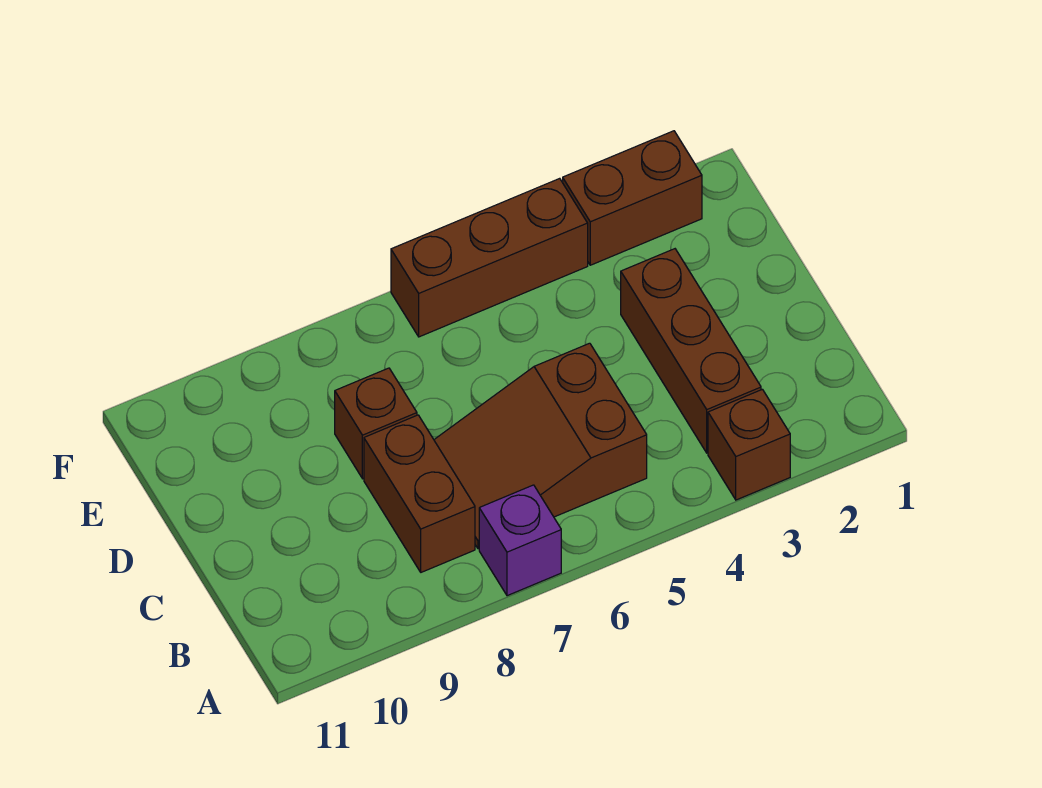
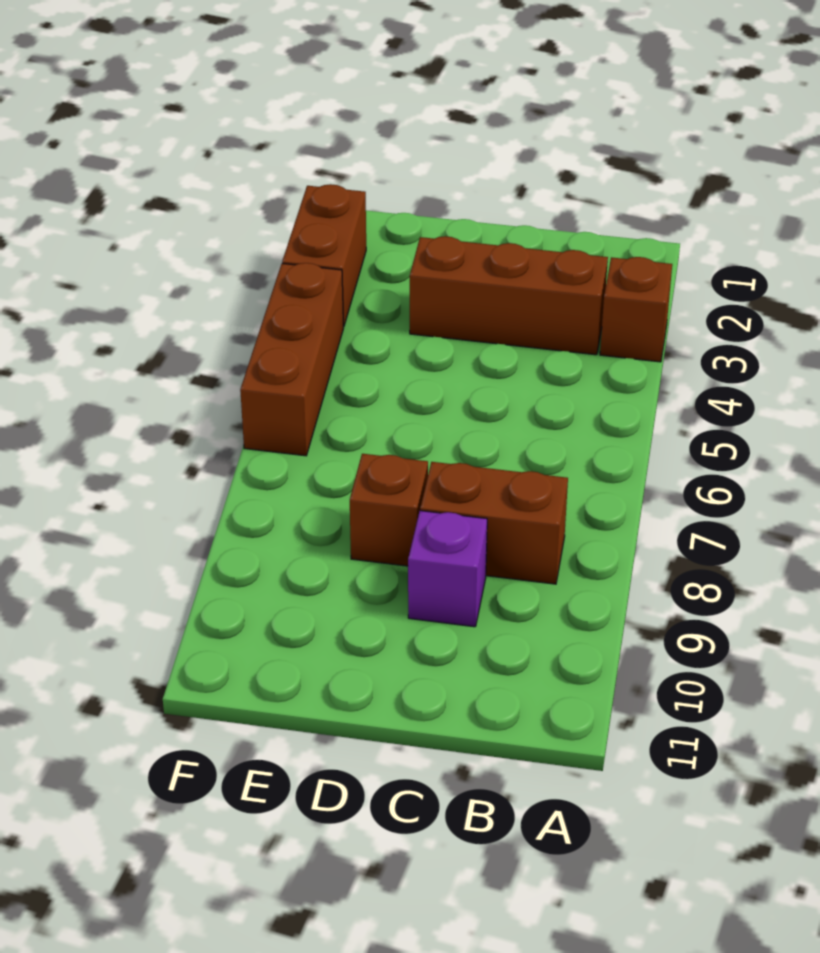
purple 1x1 brick [479,485,561,596] -> purple 1x1 brick moved to [408,511,487,627]
brown 2x3 slope [434,343,647,549] -> none

